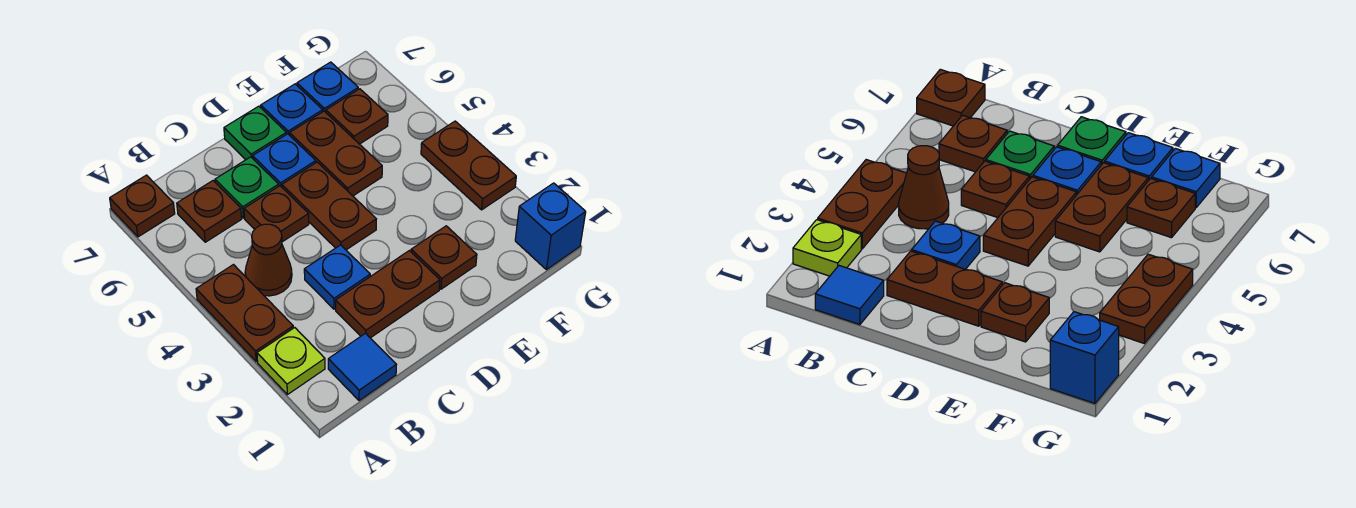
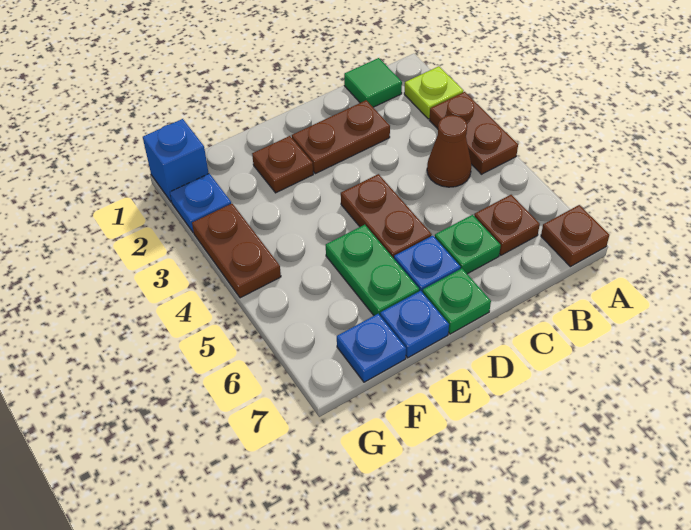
blue 1x1 tile [328,333,396,401] -> green 1x1 tile [344,58,402,107]
blue 1x1 plate [304,245,370,309] -> blue 1x1 plate moved to [170,174,231,233]
brown 1x1 plate [244,186,309,242] -> none
brown 1x2 plate [290,111,382,196] -> green 1x2 plate [326,225,419,315]
brown 1x1 plate [326,89,388,144] -> none

